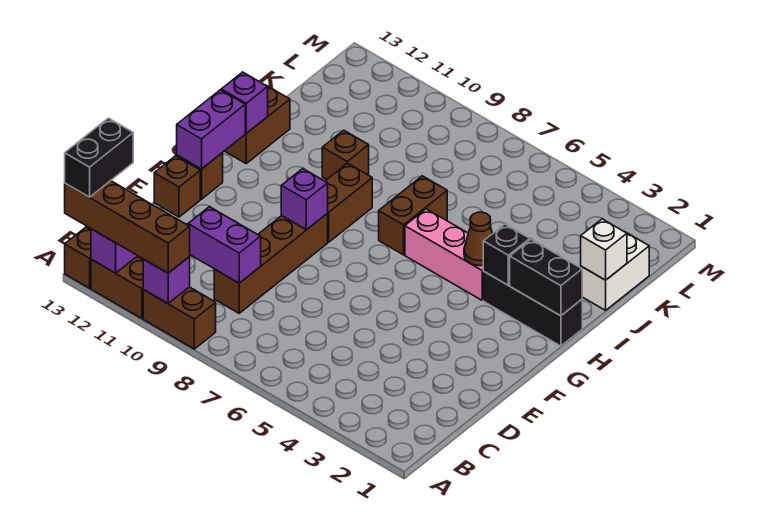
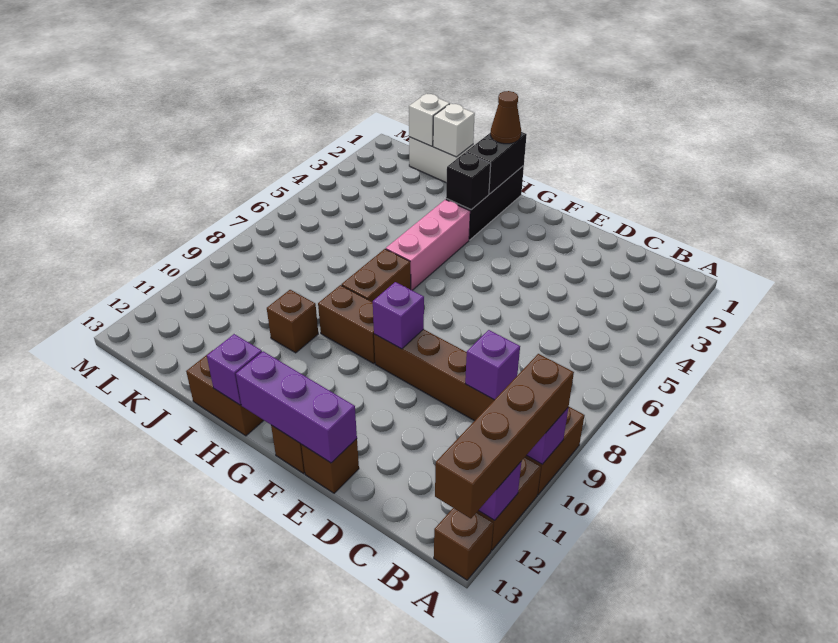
black 1x2 brick [65,118,133,197] -> none
purple 1x2 brick [188,207,261,283] -> purple 1x1 brick [465,330,520,400]
purple 1x2 brick [177,90,245,169] -> purple 1x3 brick [236,351,357,463]
brown 1x1 cone [464,212,492,266] -> brown 1x1 cone moved to [491,91,521,144]
brown 1x2 brick [379,176,447,255] -> brown 1x2 brick turned to [341,249,411,302]
none -> white 1x1 brick [409,94,450,146]

